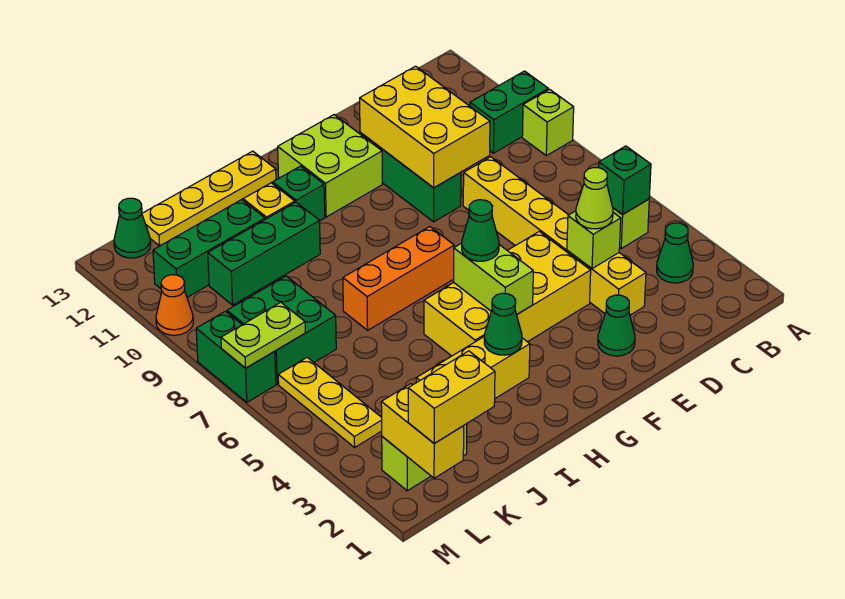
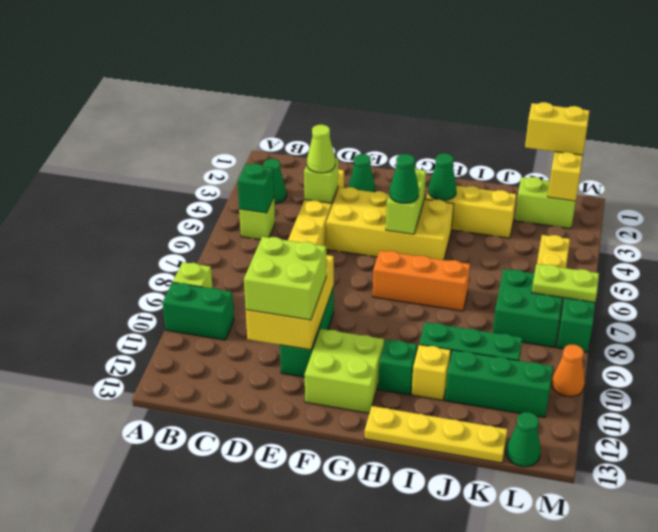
none -> lime 2x2 brick [244,237,326,320]

